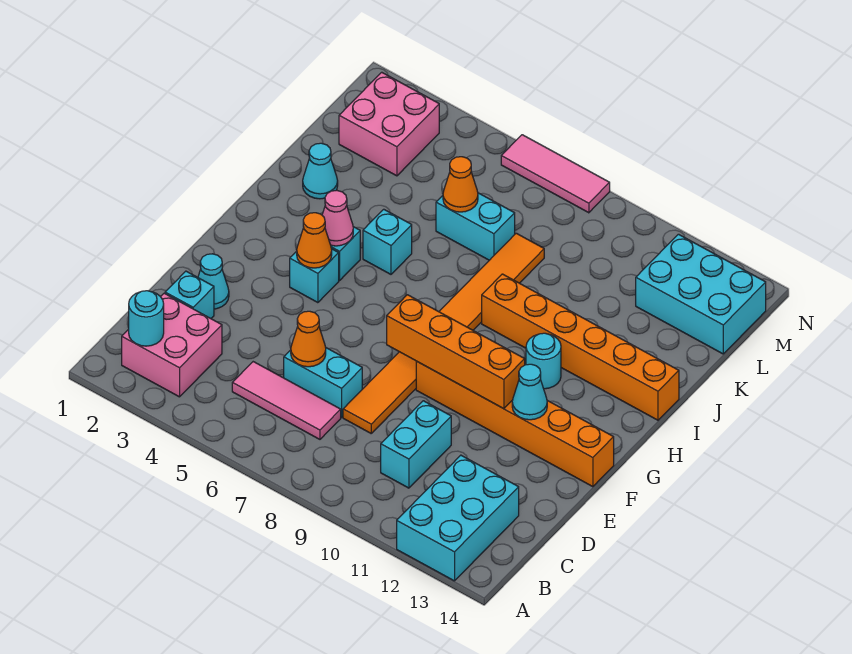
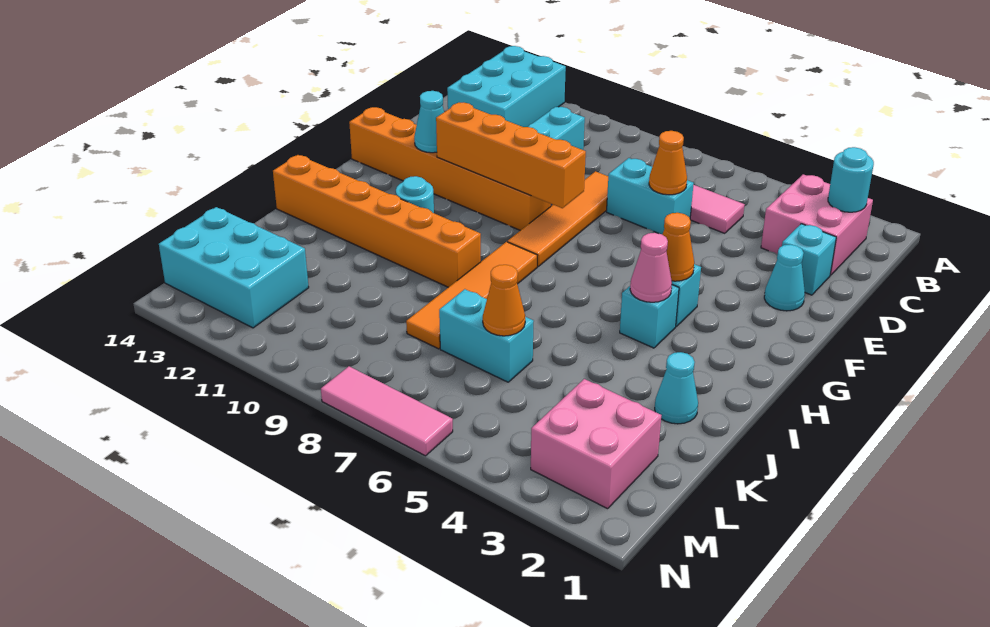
cyan 1x1 brick [363,209,412,274] -> none

